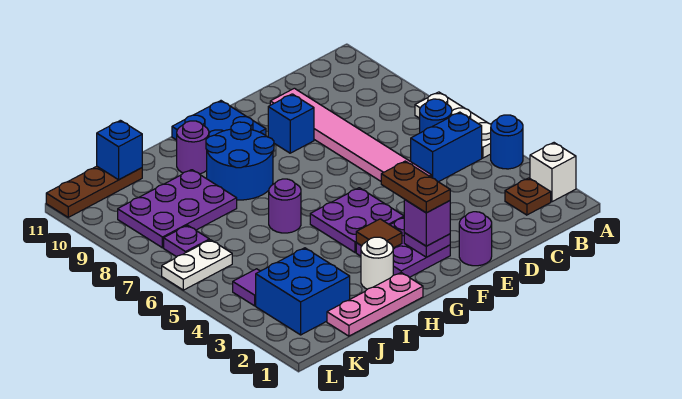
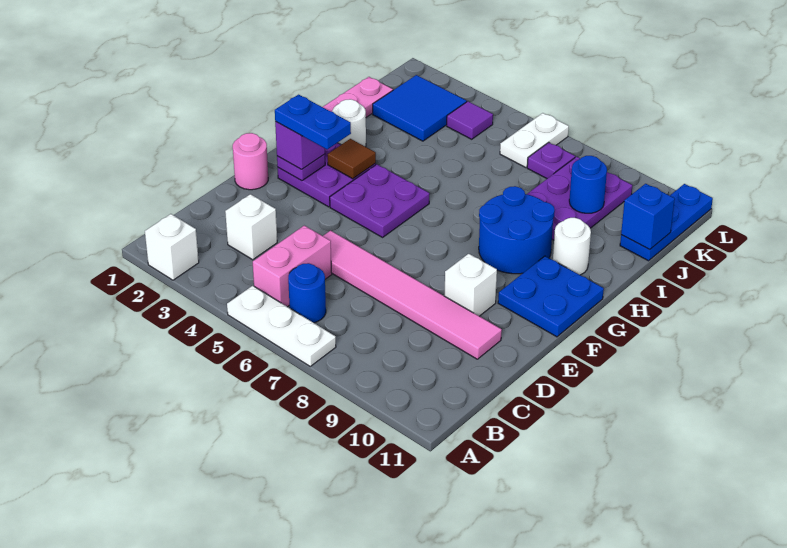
blue 1x1 round brick [491,115,523,169] -> blue 1x1 round brick moved to [569,156,607,213]
brown 1x1 plate [505,178,551,215] -> none
blue 1x2 brick [411,112,482,182] -> pink 1x2 brick [253,226,332,307]
none -> white 1x1 brick [225,194,277,260]
purple 1x1 round brick [459,212,492,266] -> pink 1x1 round brick [233,133,268,190]
blue 1x1 brick [268,94,314,153] -> white 1x1 brick [445,254,497,316]
brown 1x2 plate [381,161,450,213] -> blue 1x2 plate [275,95,351,149]
purple 1x1 round brick [269,179,301,233] -> none
purple 1x1 round brick [177,121,209,174] -> white 1x1 round brick [553,218,591,275]
blue 2x2 brick [256,248,350,335] -> blue 2x2 tile [373,75,467,141]
brown 1x3 plate [46,166,142,217] -> blue 1x3 plate [620,184,713,261]

